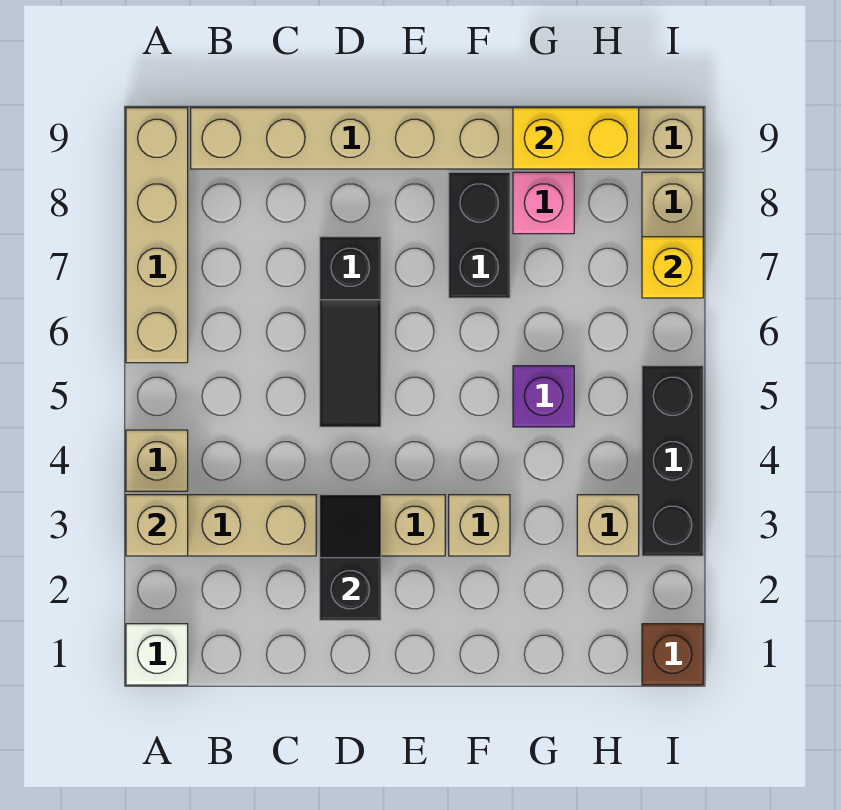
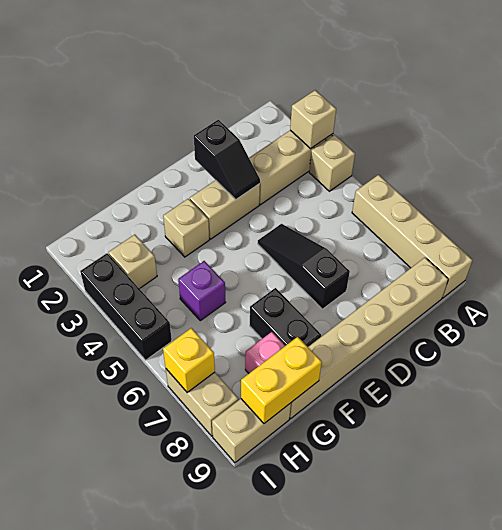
white 1x1 brick [126,624,188,685] -> none
brown 1x1 brick [642,624,703,685] -> none

